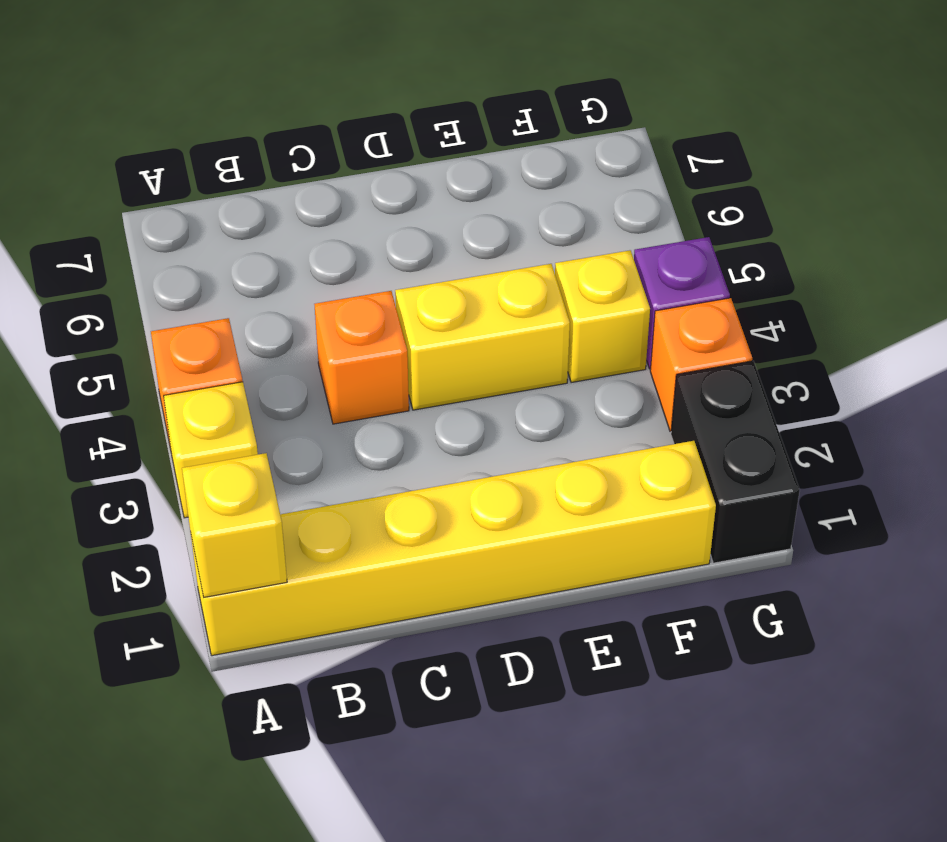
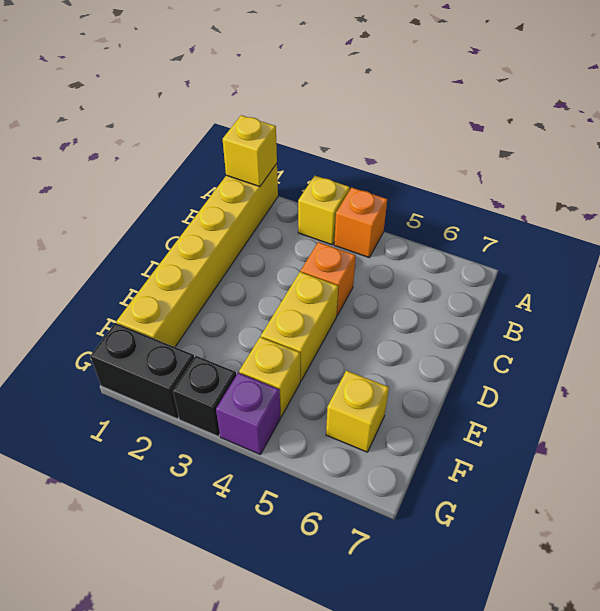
none -> yellow 1x1 brick [326,370,389,452]
orange 1x1 brick [650,298,752,431] -> black 1x1 brick [173,356,236,436]

